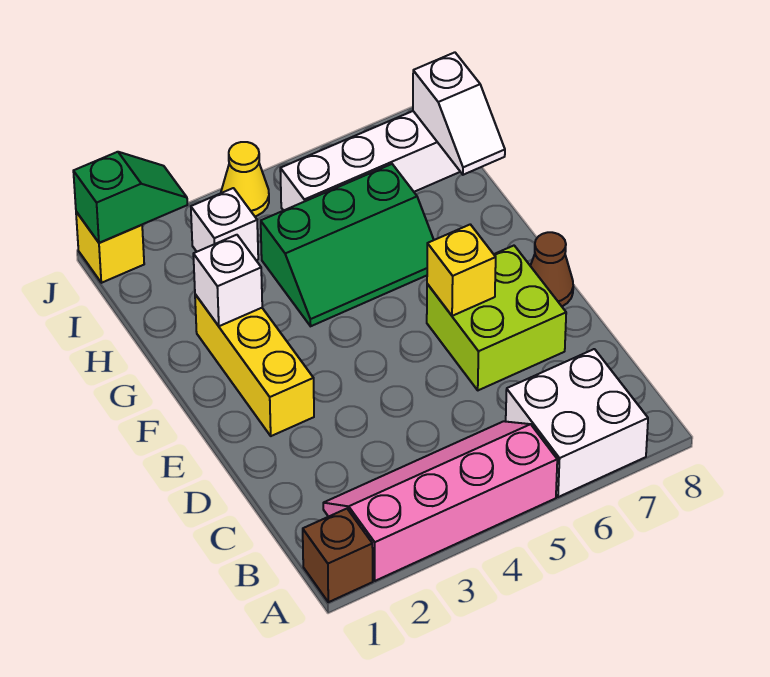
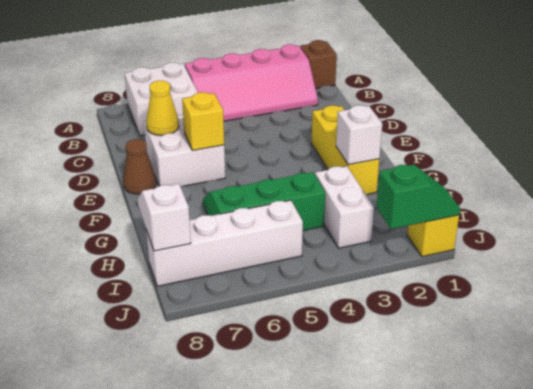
lime 2x2 brick [427,246,566,390] -> white 2x2 brick [144,115,225,186]
white 1x1 brick [191,188,258,260] -> white 1x2 brick [315,166,374,248]
green 1x2 slope [73,152,187,243] -> green 1x2 slope turned to [376,165,460,229]
yellow 1x1 cone [221,142,269,216] -> yellow 1x1 cone moved to [146,81,179,136]

